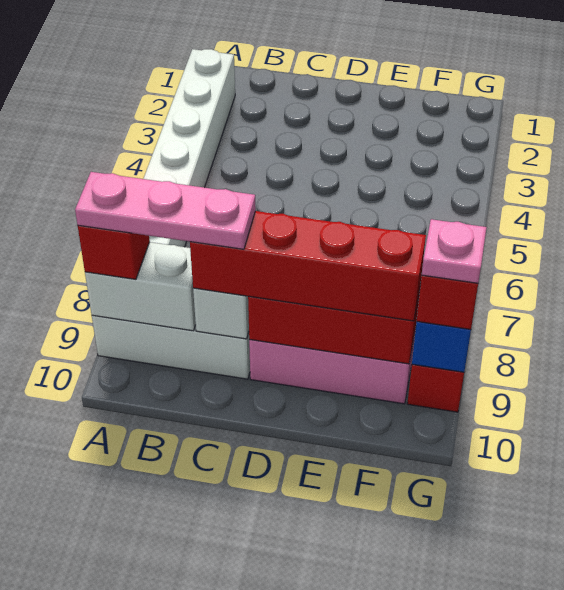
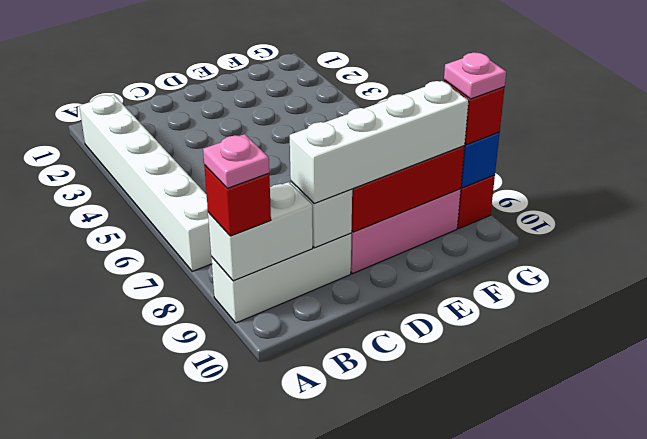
pink 1x3 plate [75,172,256,249] -> pink 1x1 plate [203,134,269,188]
red 1x4 brick [190,211,426,321] -> white 1x4 brick [290,81,469,203]

